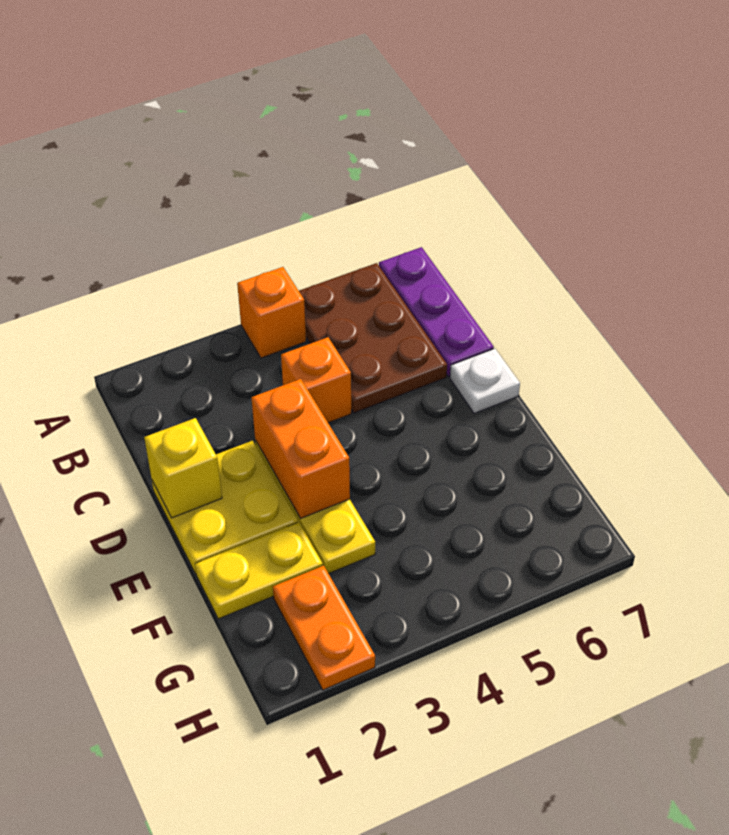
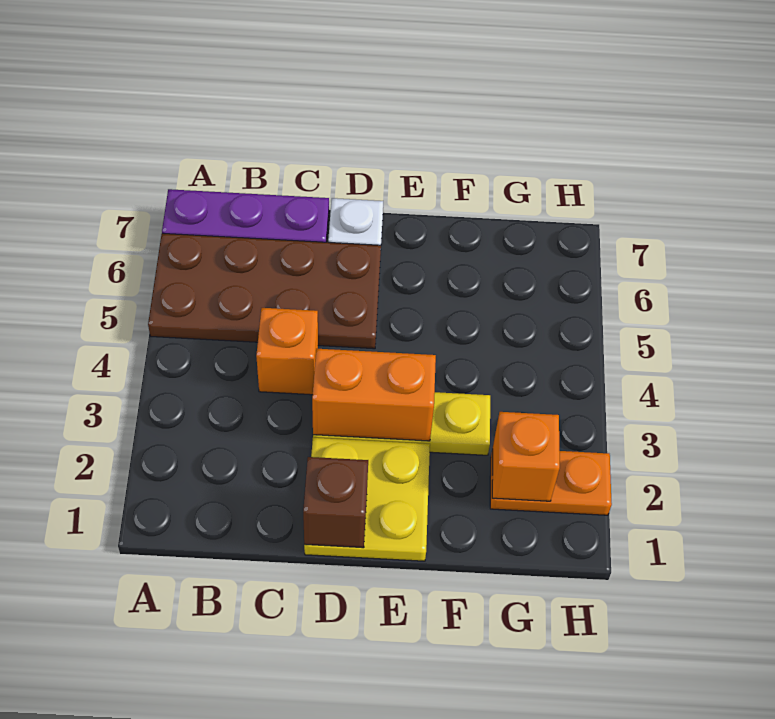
orange 1x1 brick [237,267,306,358] -> orange 1x1 brick moved to [492,412,560,501]
brown 2x3 plate [299,263,447,413] -> brown 2x4 plate [148,233,381,349]
yellow 1x1 brick [144,418,222,518] -> brown 1x1 brick [303,457,368,548]
yellow 1x2 plate [195,522,323,619] -> none

